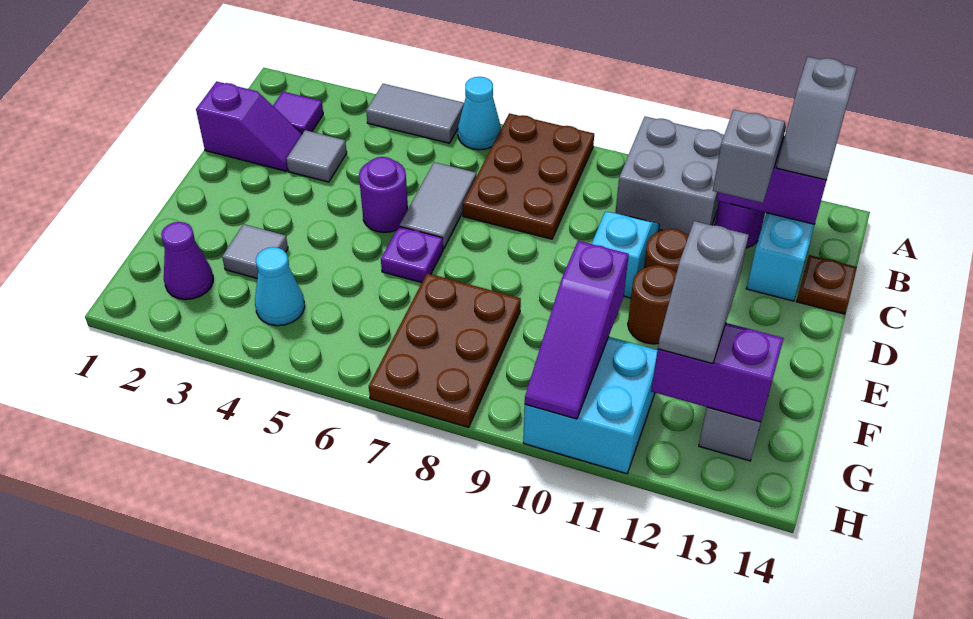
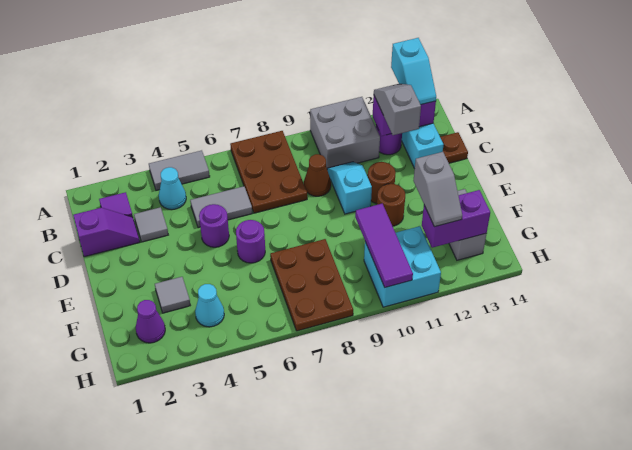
cyan 1x1 cone [458,77,501,150] -> cyan 1x1 cone moved to [159,167,186,210]
grey 1x2 slope [777,57,857,180] -> cyan 1x2 slope [391,38,436,105]
grey 1x2 tile [400,162,476,249] -> grey 1x2 tile turned to [190,186,252,228]
none -> brown 1x1 cone [304,154,331,196]
purple 1x1 plate [381,226,443,283] -> purple 1x1 round brick [236,220,265,263]
purple 1x3 slope [525,241,629,419] -> purple 1x3 tile [355,203,413,287]

